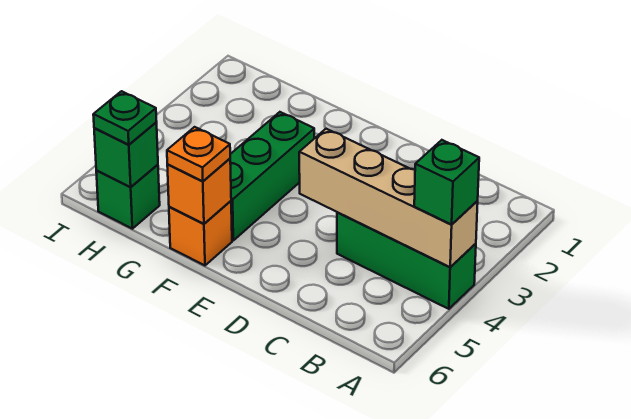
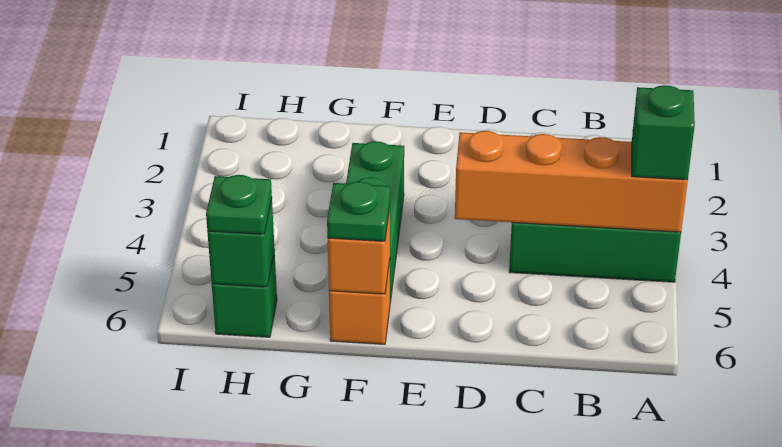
tan 1x4 brick [299,129,478,267] -> orange 1x4 brick [455,131,688,232]
orange 1x1 plate [167,127,230,182] -> green 1x1 plate [327,182,390,241]

